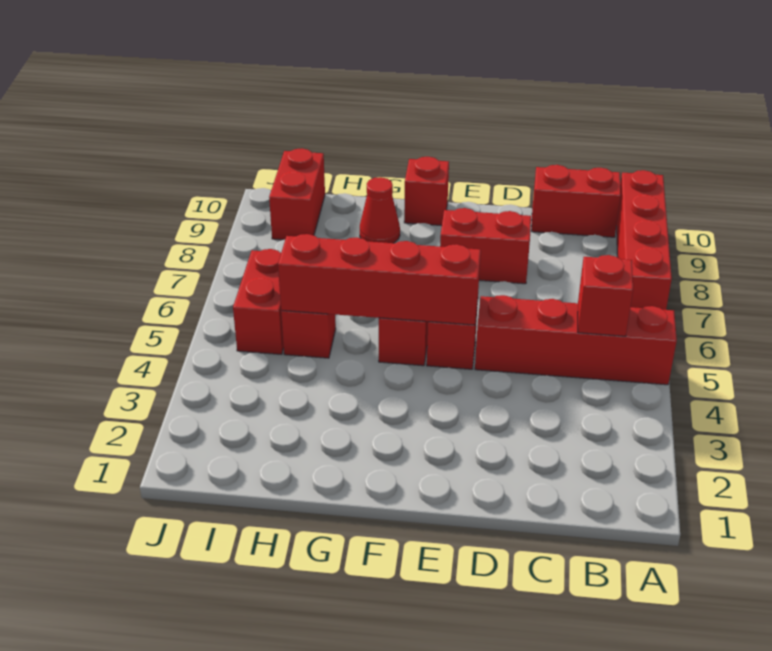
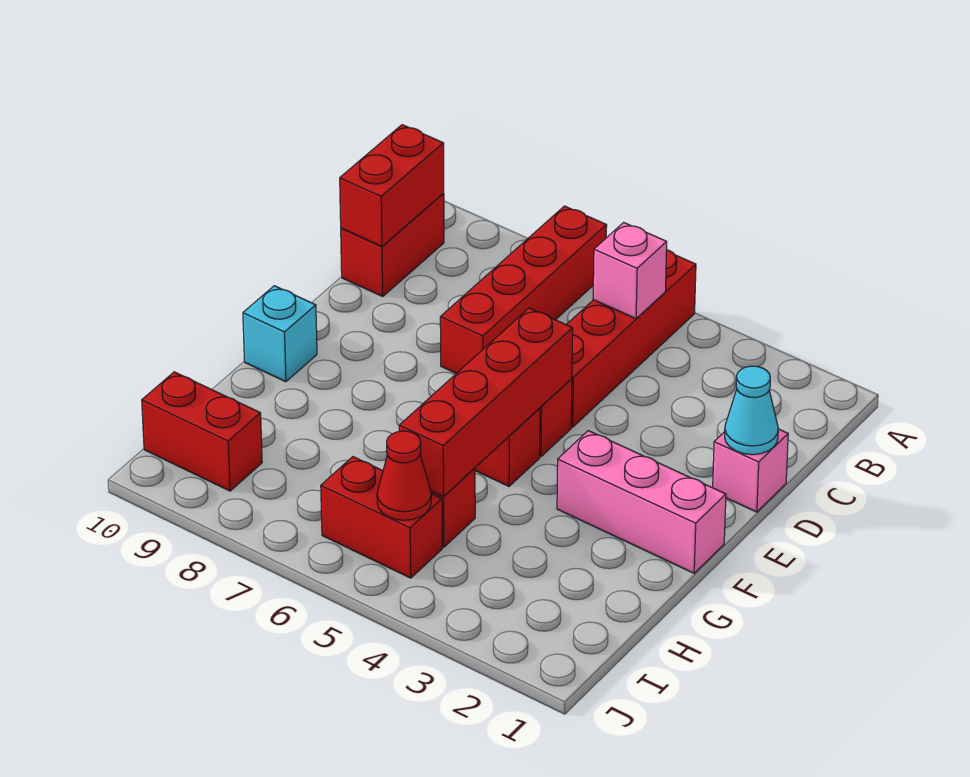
red 1x4 brick [617,170,672,310] -> red 1x4 brick turned to [440,206,607,373]
red 1x1 brick [578,255,633,336] -> pink 1x1 brick [593,222,667,319]
none -> pink 1x1 brick [713,429,788,512]
none -> cyan 1x1 cone [725,366,778,455]
red 1x2 brick [440,208,531,284] -> red 1x2 brick moved to [340,125,444,246]
none -> pink 1x3 brick [557,431,726,573]
red 1x1 brick [404,157,449,226] -> cyan 1x1 brick [243,286,317,382]
red 1x1 cone [360,177,400,243] -> red 1x1 cone moved to [377,431,431,520]

